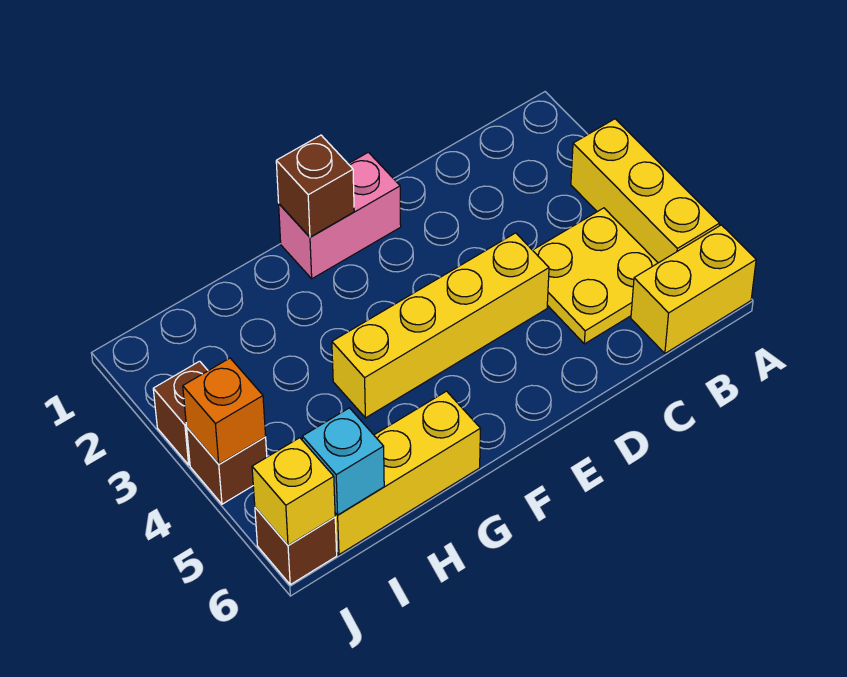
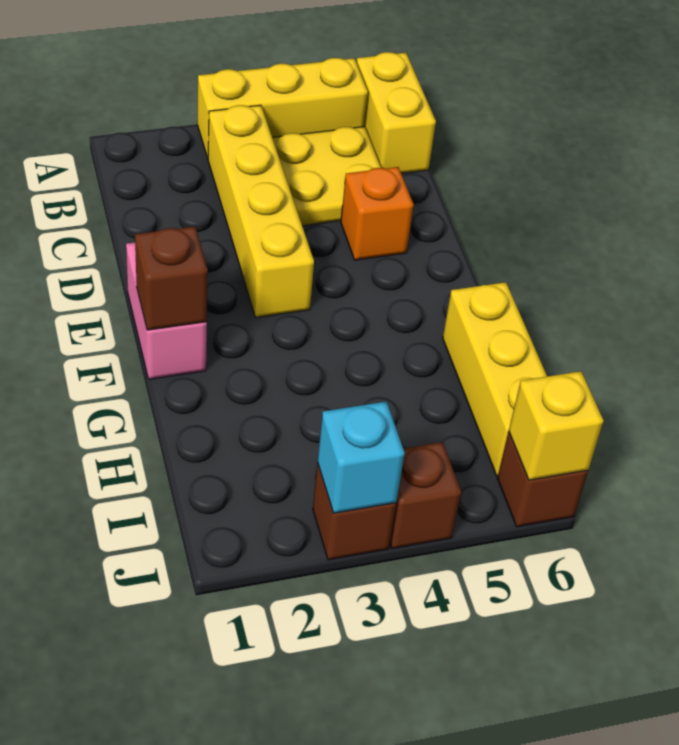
yellow 1x4 brick [332,233,549,418] -> yellow 1x4 brick moved to [208,105,314,318]
cyan 1x1 brick [302,408,384,515] -> cyan 1x1 brick moved to [318,402,405,513]
orange 1x1 brick [183,358,266,464] -> orange 1x1 brick moved to [341,167,414,260]

